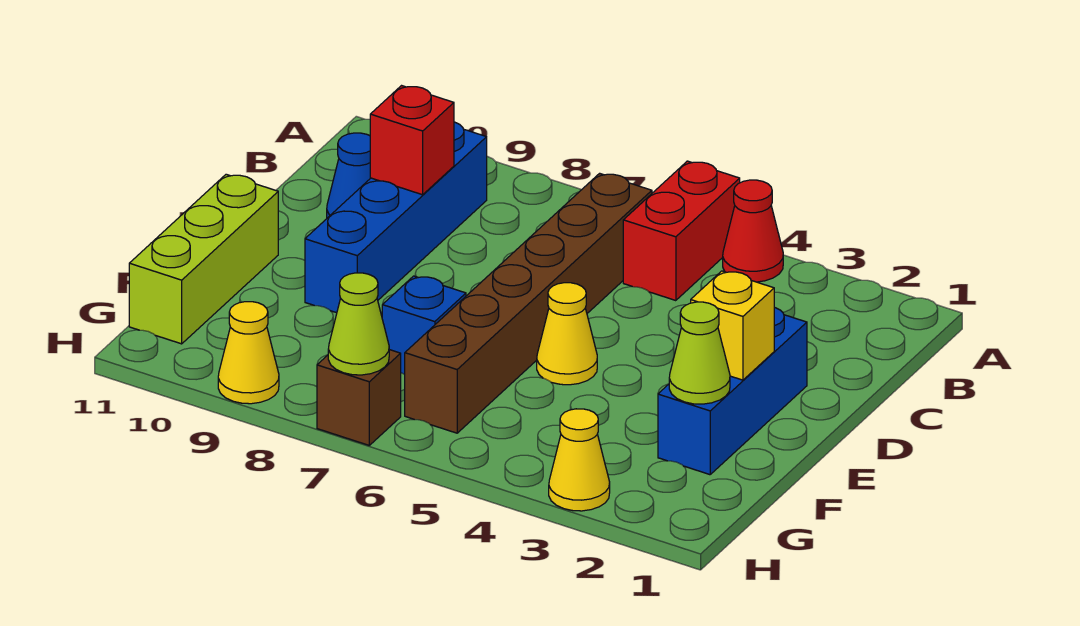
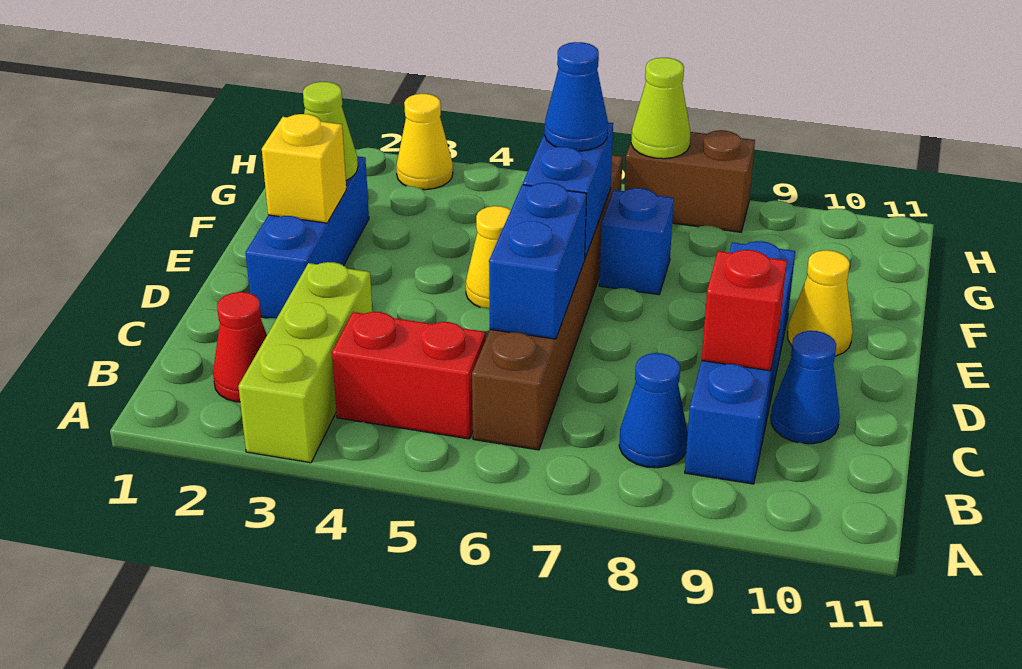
red 1x1 cone [723,180,783,282] -> red 1x1 cone moved to [213,292,267,402]
red 1x2 brick [623,161,740,301] -> red 1x2 brick turned to [332,312,486,439]
none -> blue 1x1 cone [619,353,688,468]
none -> blue 1x2 brick [489,183,587,339]
none -> blue 1x2 brick [523,123,613,258]
lime 1x3 brick [129,174,278,344] -> lime 1x3 brick moved to [238,262,372,463]
none -> blue 1x1 cone [545,42,608,151]
brown 1x1 brick [317,350,401,445] -> brown 1x2 brick [625,130,755,232]
yellow 1x1 cone [218,302,279,404] -> yellow 1x1 cone moved to [788,250,853,356]

